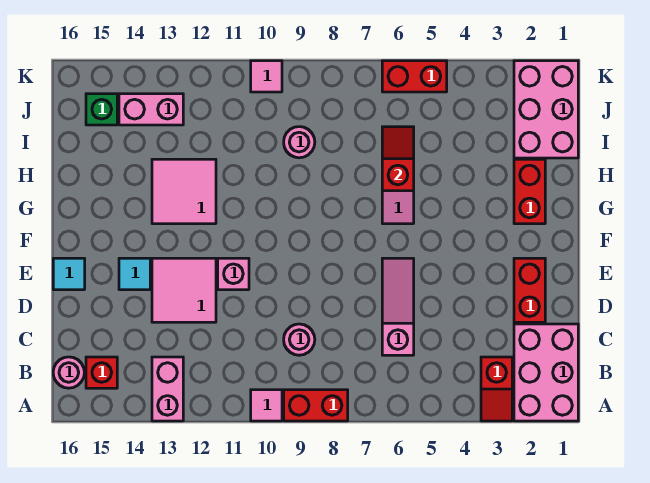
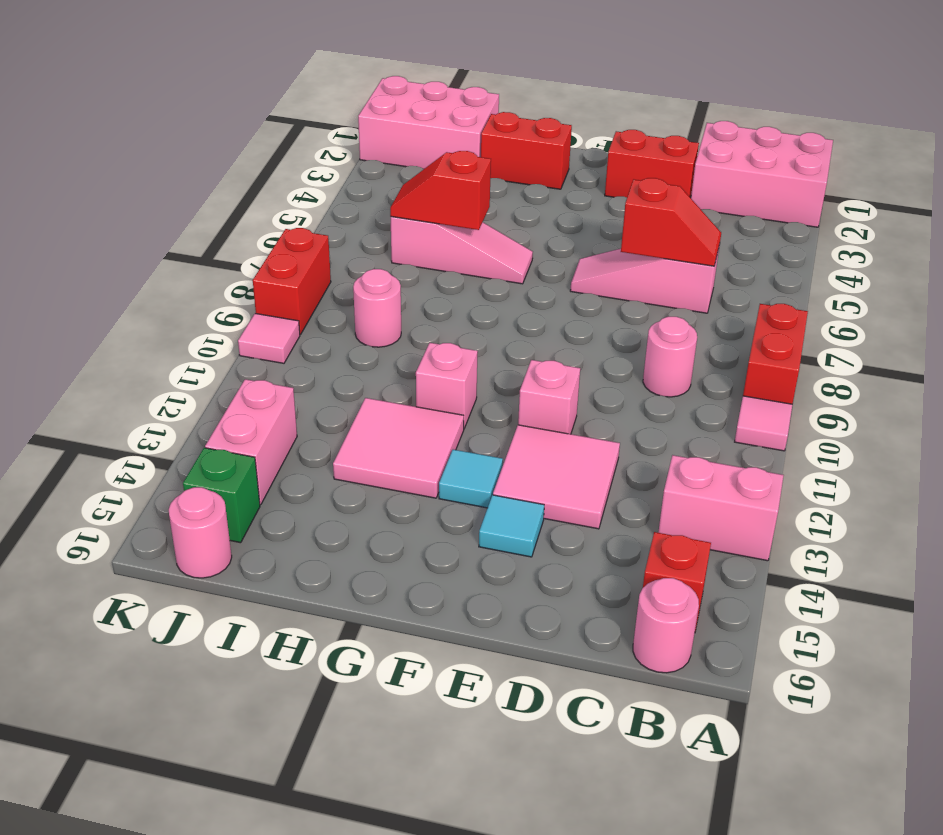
red 1x2 slope [481,357,512,421] -> red 1x2 slope moved to [621,178,721,266]
cyan 1x1 tile [53,258,85,290] -> cyan 1x1 tile moved to [439,450,503,508]
none -> pink 1x1 brick [416,343,478,428]
none -> pink 1x1 round brick [169,487,232,578]
red 1x2 brick [382,61,447,92] -> red 1x2 brick moved to [253,228,331,335]

